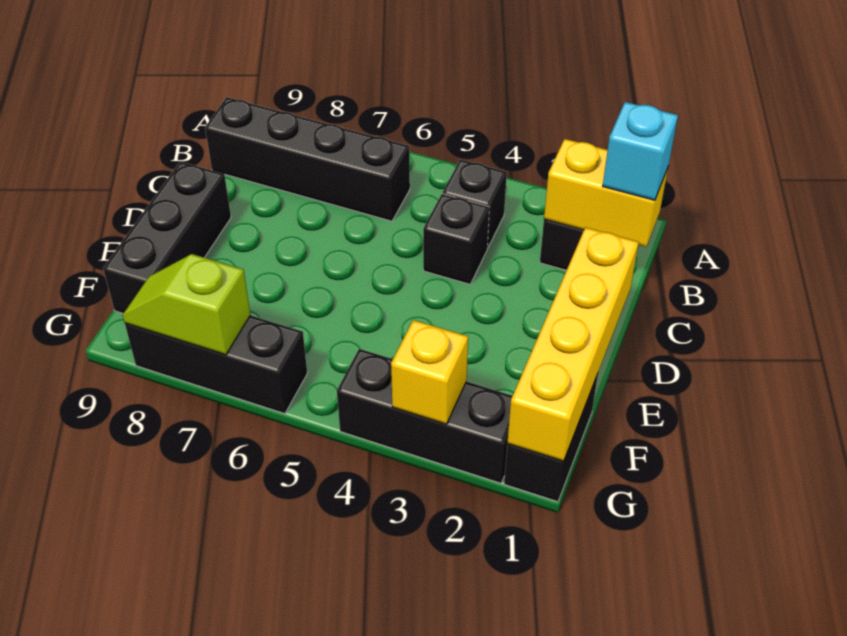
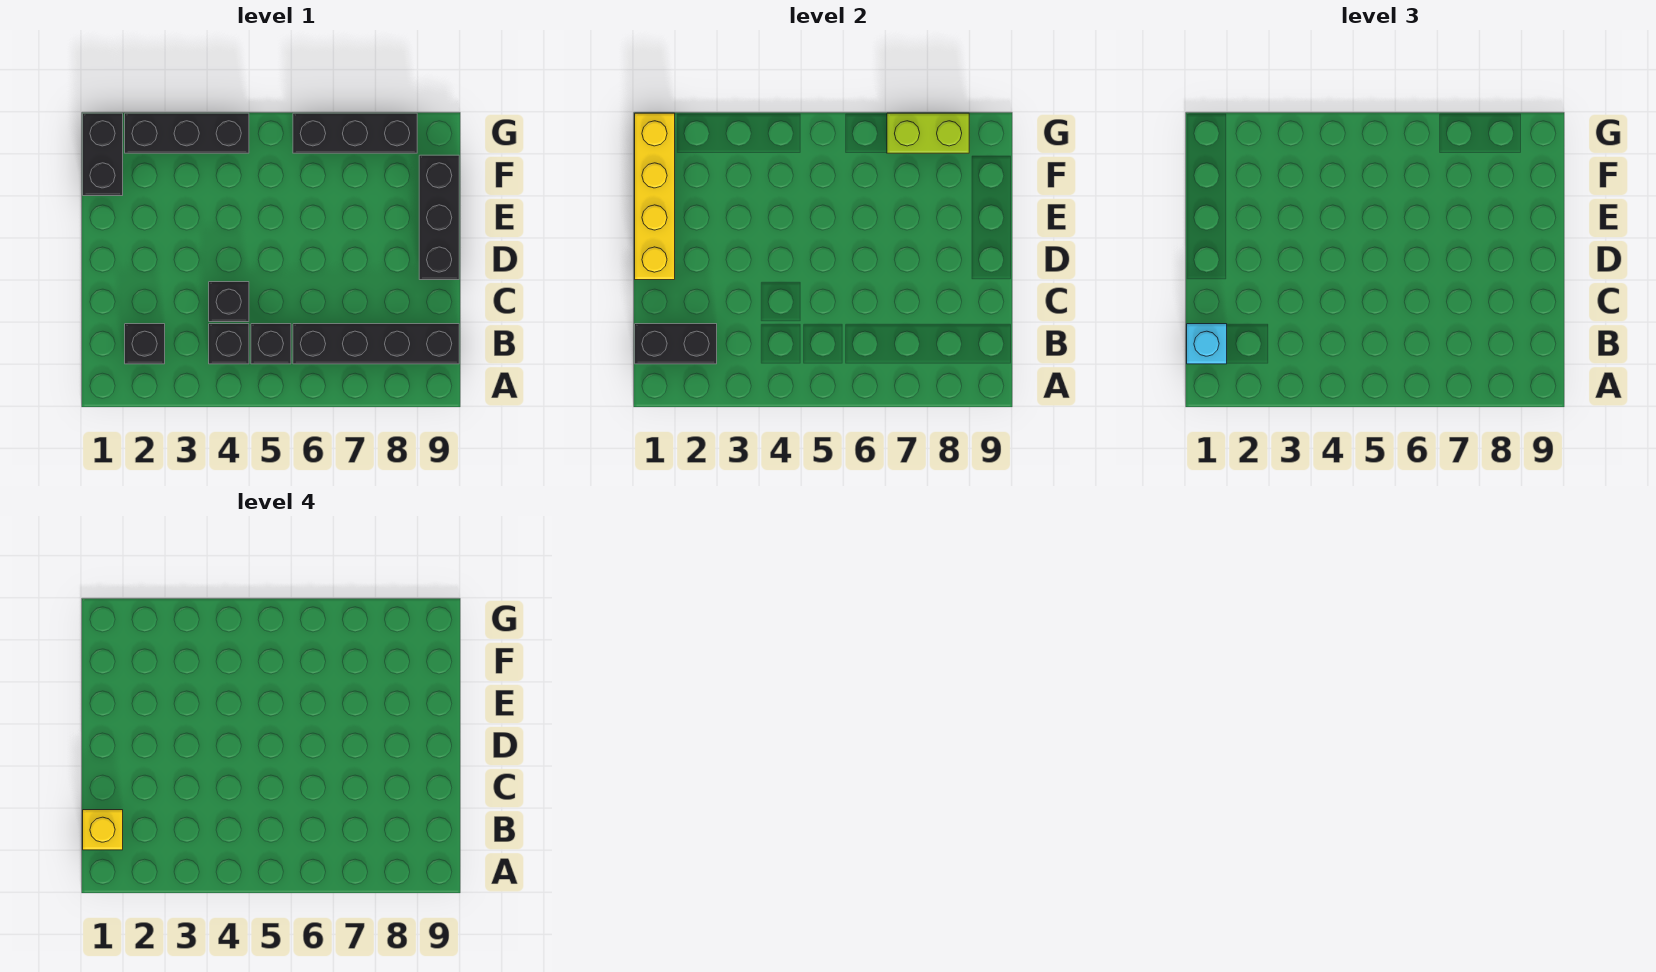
yellow 1x2 brick [544,139,668,247] -> black 1x2 brick [635,324,717,364]
none -> black 1x1 brick [251,324,291,364]
yellow 1x1 brick [391,320,468,424] -> yellow 1x1 brick moved to [83,810,123,850]
lime 1x2 slope [123,254,250,355] -> lime 1x2 brick [887,113,969,153]

